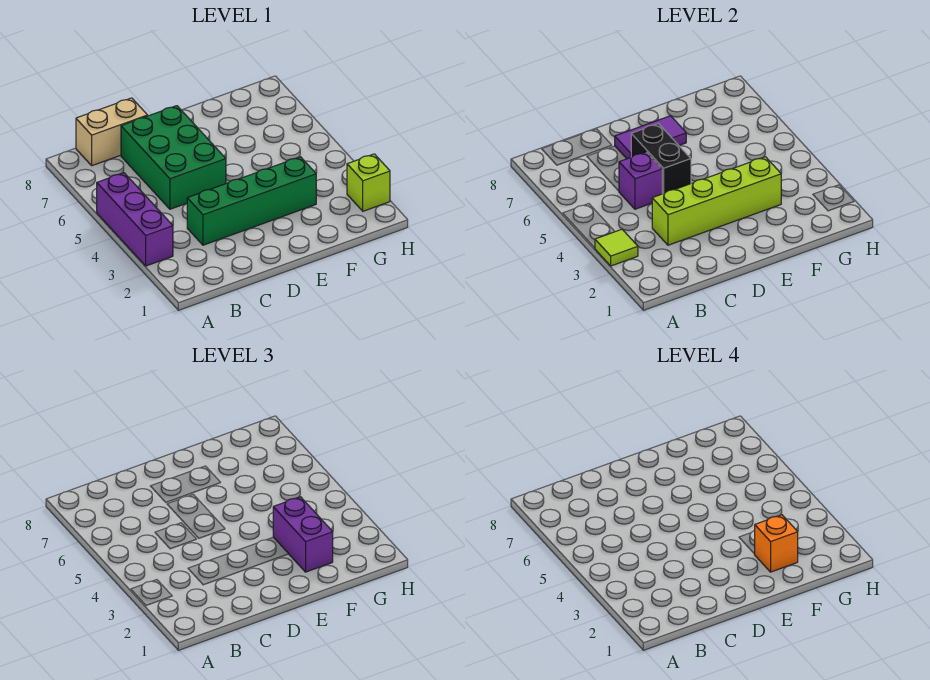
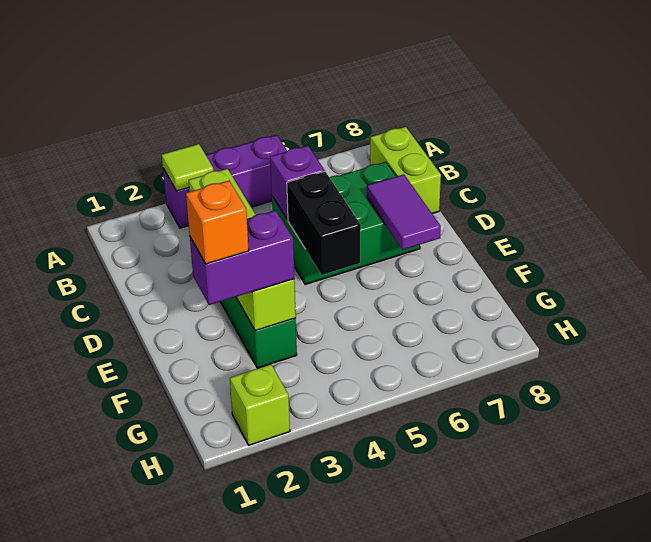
tan 1x2 brick [76,98,148,166] -> lime 1x2 brick [370,127,441,214]
black 1x2 brick [631,124,691,194] -> black 1x2 brick turned to [287,172,361,275]

